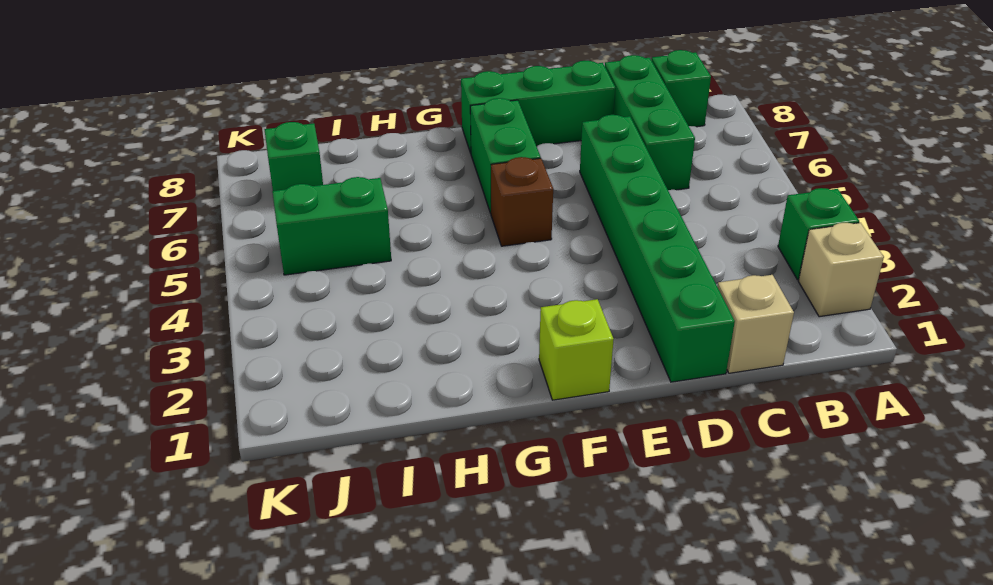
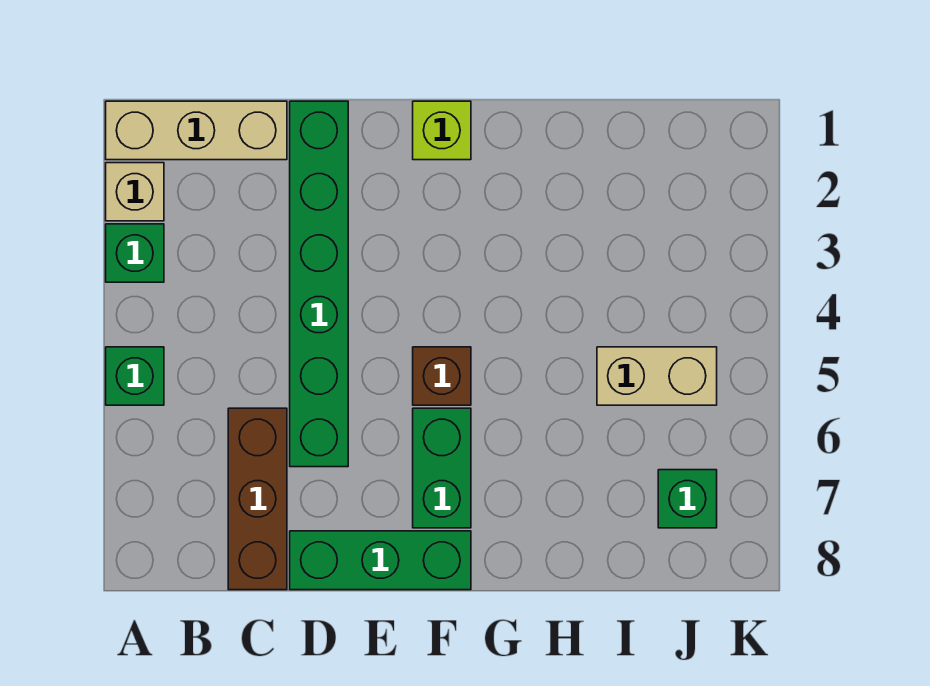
green 1x1 brick [652,50,711,127] -> green 1x1 brick moved to [106,347,164,405]
tan 1x1 brick [717,275,794,373] -> tan 1x3 brick [106,101,287,160]
green 1x3 brick [605,55,695,190] -> brown 1x3 brick [228,408,287,590]
green 1x2 brick [272,177,391,275] -> tan 1x2 brick [597,347,717,405]

